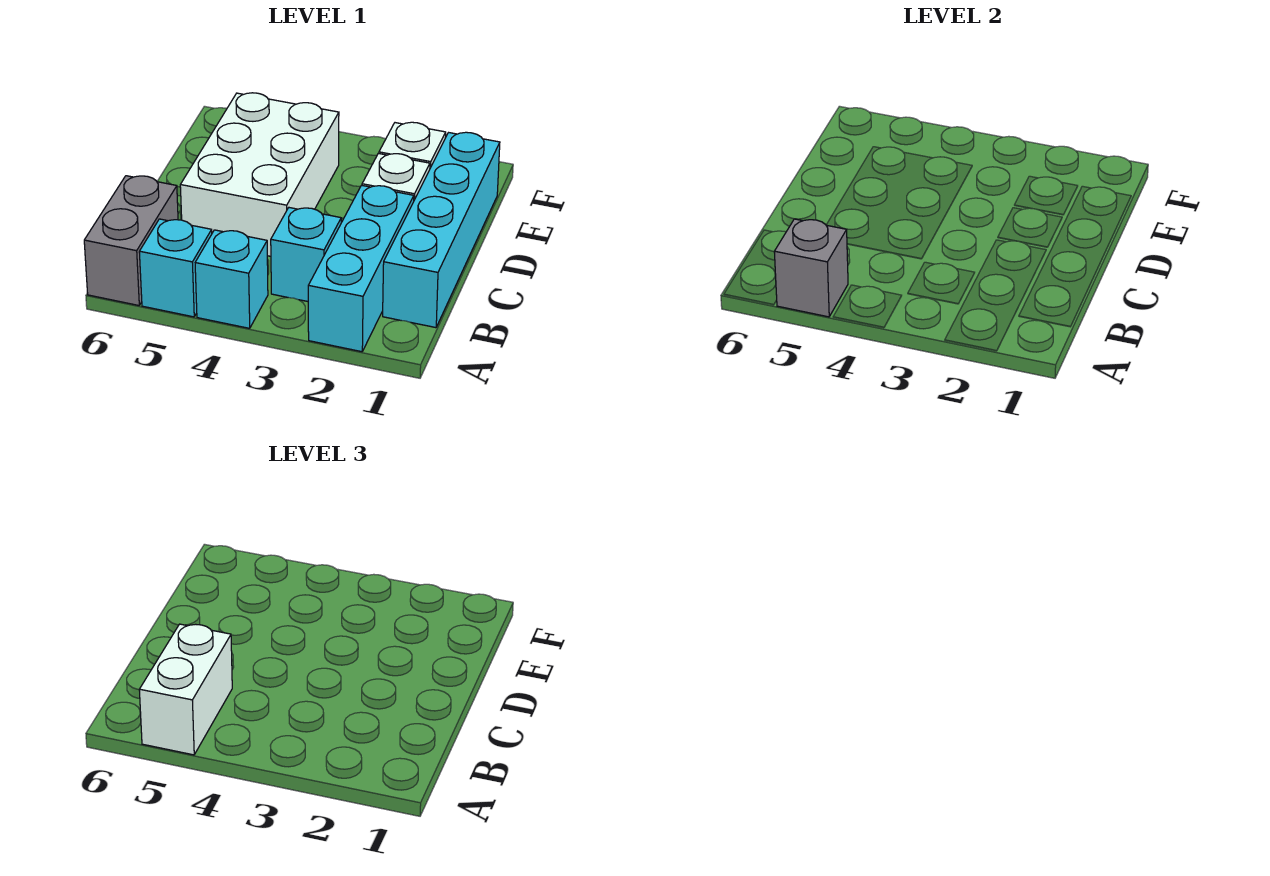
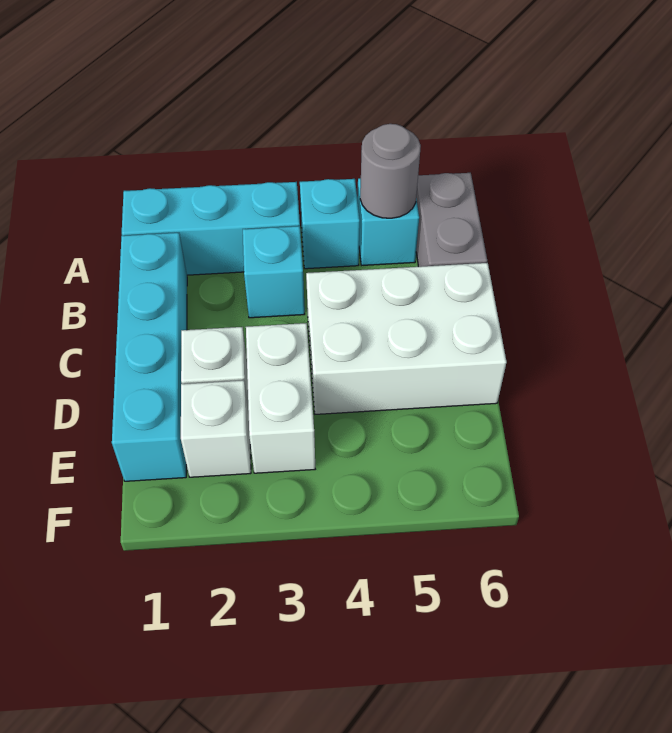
cyan 1x3 brick [308,185,414,352] -> cyan 1x3 brick turned to [122,182,300,275]
grey 1x1 brick [774,219,848,317] -> grey 1x1 round brick [360,124,421,218]
white 1x2 brick [139,624,232,755] -> white 1x2 brick moved to [246,323,315,473]
white 2x3 brick [180,93,339,256] -> white 2x3 brick turned to [306,263,507,414]

